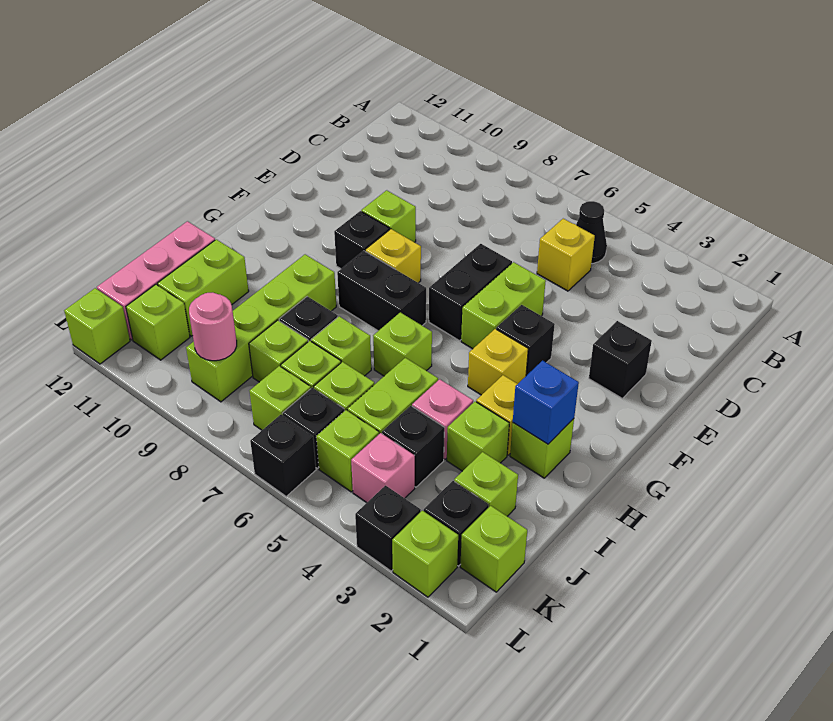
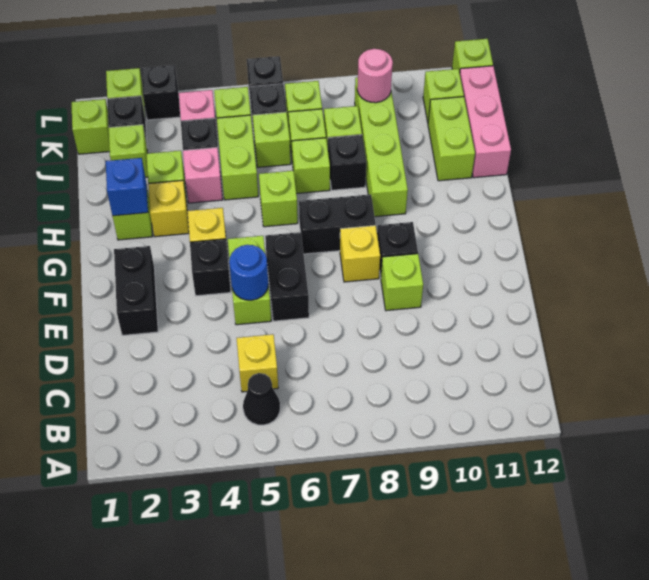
black 1x1 brick [589,321,652,398] -> black 1x2 brick [114,246,158,335]
none -> blue 1x1 round brick [229,245,268,300]

